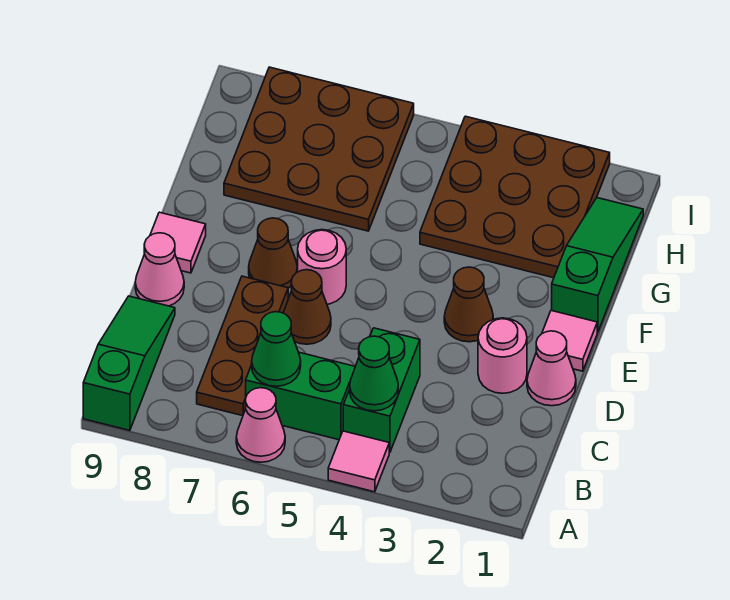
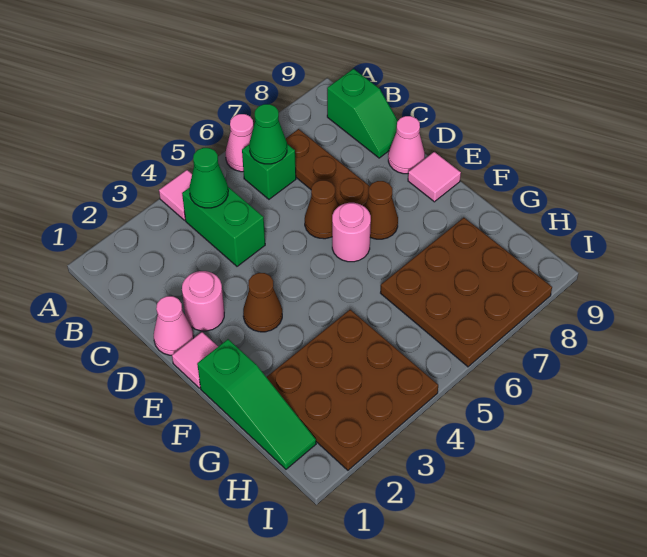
green 1x3 slope [83,296,175,430] -> green 1x2 slope [327,69,398,158]
green 1x2 brick [246,352,355,440] -> green 1x1 brick [242,144,296,199]

